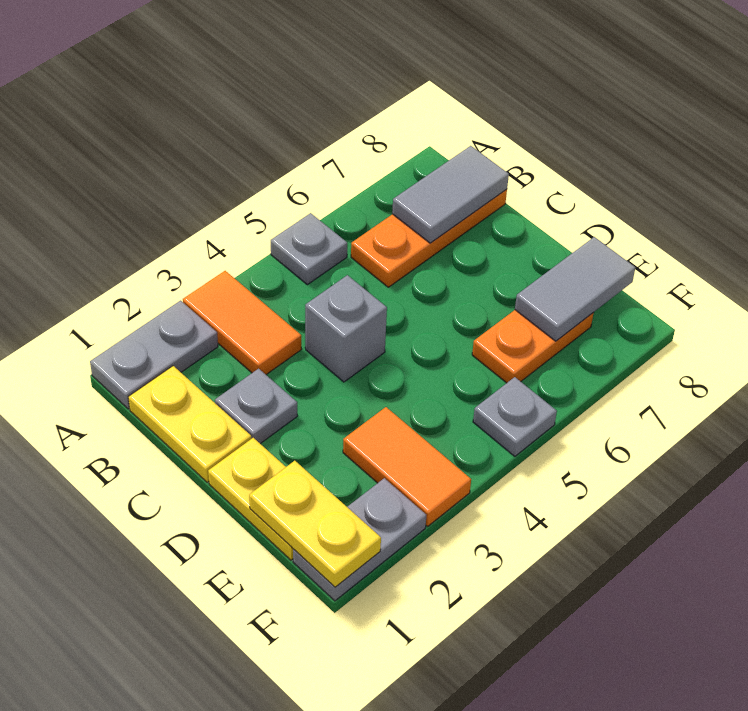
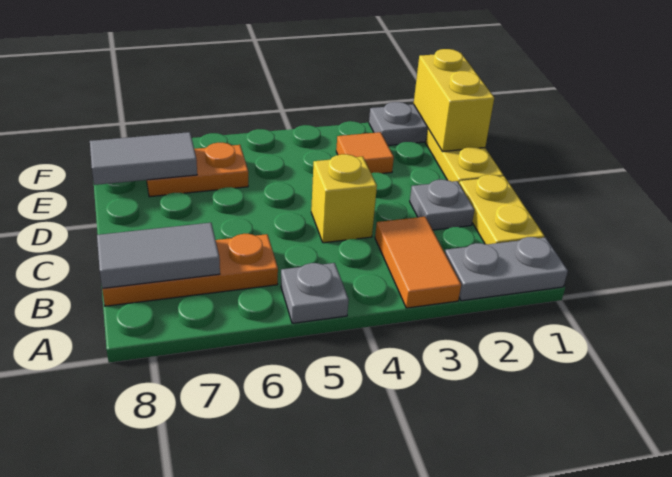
grey 1x1 brick [305,275,387,382] -> yellow 1x1 brick [311,154,377,243]
yellow 1x2 plate [249,461,381,587] -> yellow 1x2 brick [414,49,494,152]
orange 1x2 tile [343,407,471,526] -> orange 1x1 tile [336,132,394,173]
grey 1x1 plate [473,377,557,456] -> none

